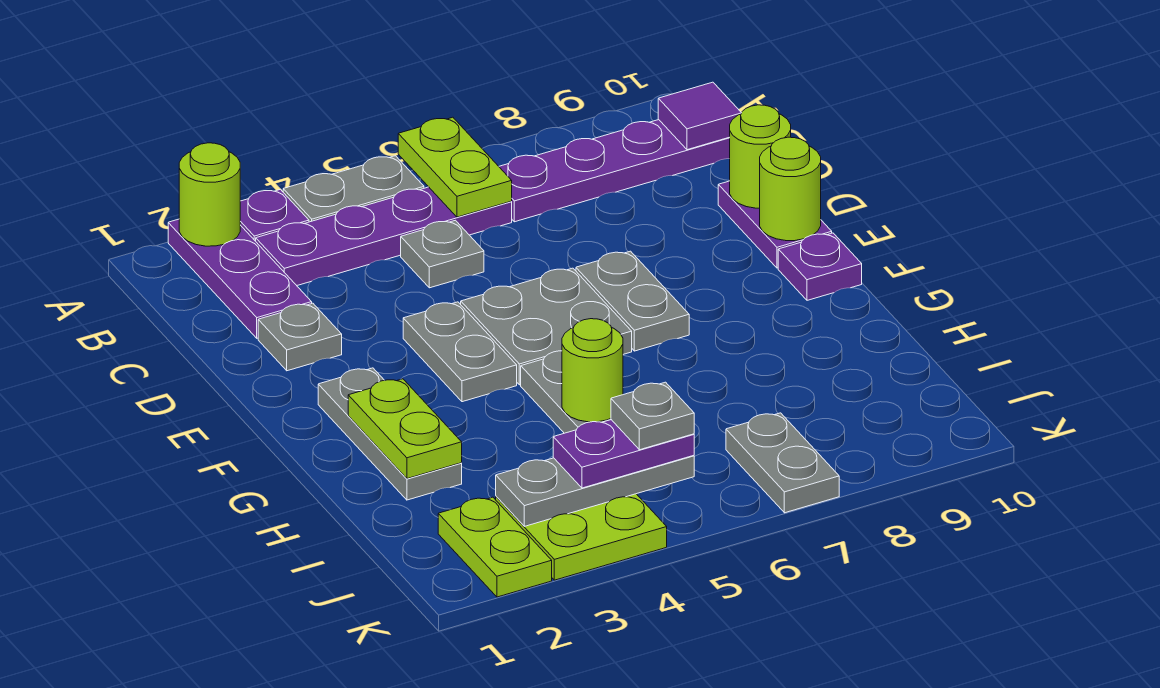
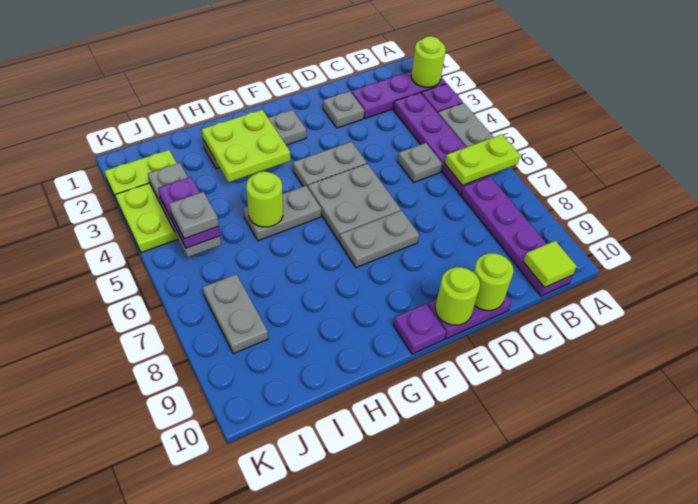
purple 1x1 tile [658,82,741,150] -> lime 1x1 tile [523,241,577,288]
lime 1x2 plate [348,379,462,479] -> lime 2x2 plate [202,109,291,182]
grey 1x2 plate [726,413,839,513] -> grey 1x2 plate turned to [203,274,268,354]

